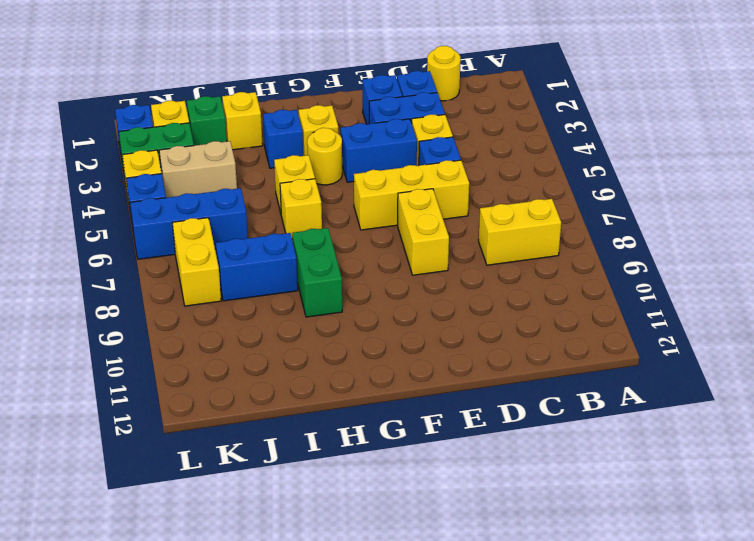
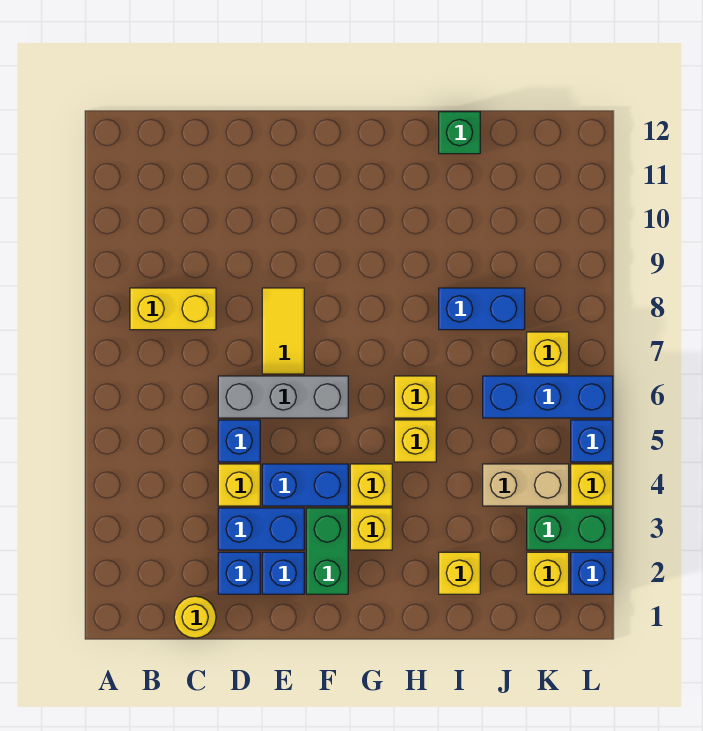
yellow 1x3 brick [354,160,469,230] -> grey 1x3 brick [218,376,348,418]
yellow 1x2 brick [398,189,449,275] -> yellow 1x2 tile [262,288,304,374]
yellow 1x1 round brick [307,128,342,185] -> yellow 1x1 brick [350,464,392,506]
blue 1x1 brick [263,110,303,168] -> none
green 1x2 brick [292,228,342,317] -> green 1x2 brick moved to [306,508,348,594]
green 1x1 brick [187,96,227,146] -> green 1x1 brick moved to [439,112,480,154]
yellow 1x2 brick [173,218,221,306] -> yellow 1x1 brick [527,332,569,374]

